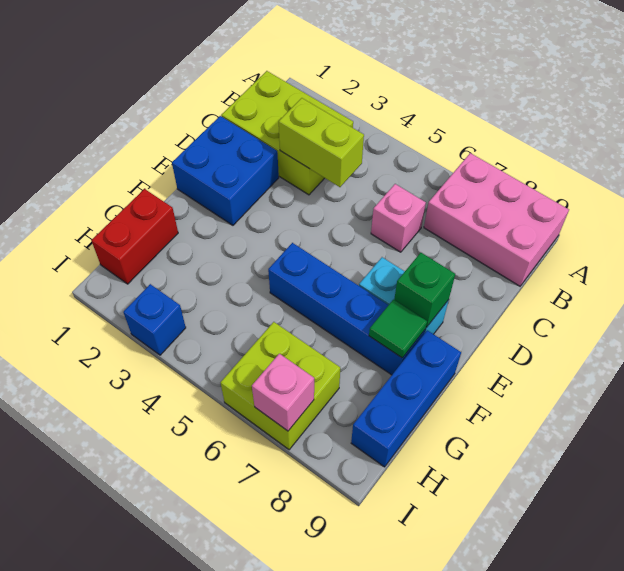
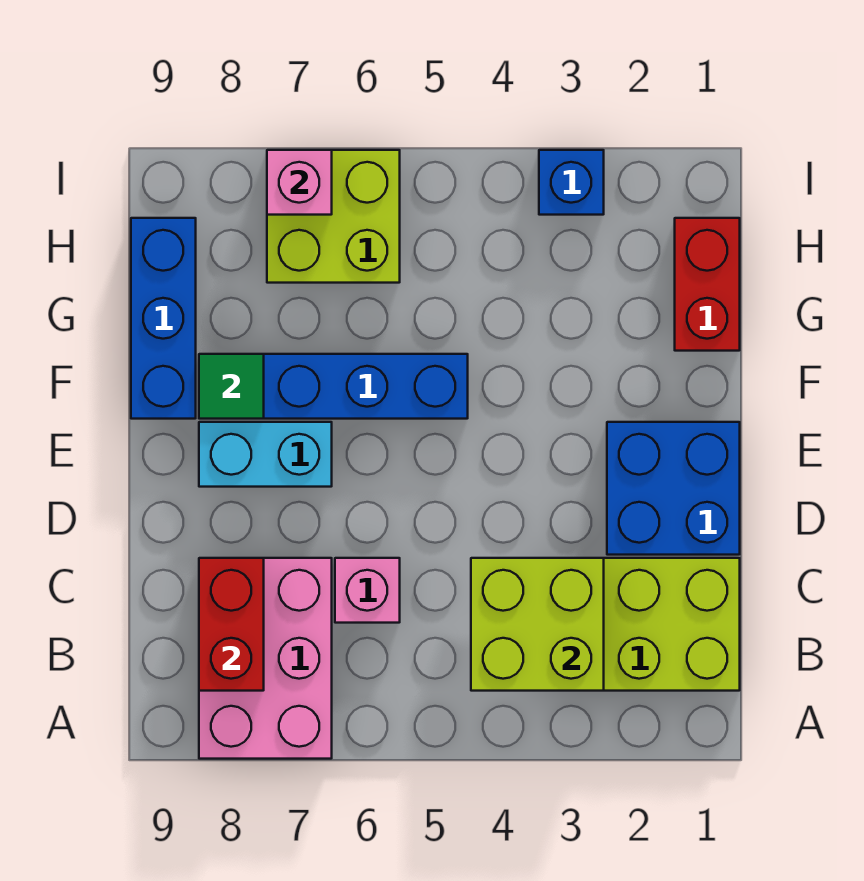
pink 2x3 brick [424,153,569,286] -> pink 2x3 brick turned to [199,558,332,759]
none -> red 1x2 brick [199,558,264,691]
lime 1x2 brick [279,98,364,187] -> lime 2x2 brick [471,558,604,691]
green 1x1 brick [394,253,455,327] -> none

